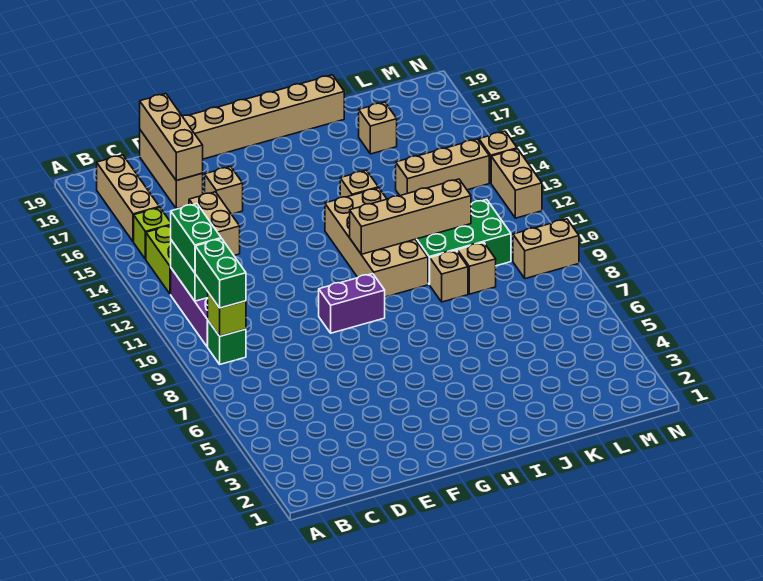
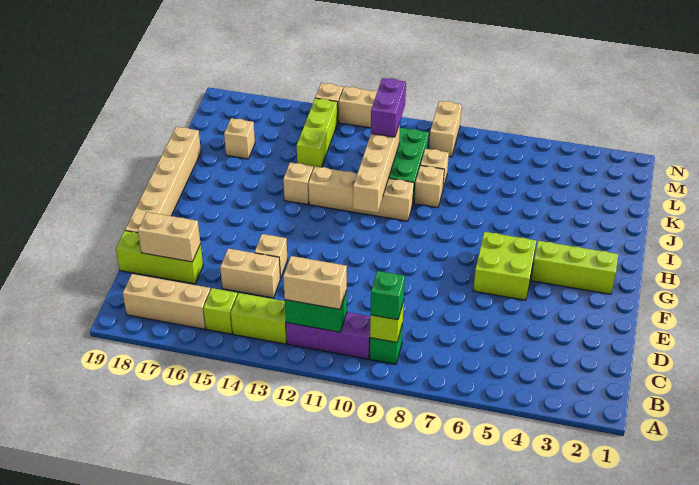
green 1x2 brick [195,239,246,308] -> green 1x1 brick [371,271,405,320]
green 1x2 brick [171,204,221,273] -> tan 1x2 brick [283,256,347,309]
tan 1x3 brick [140,130,203,209] -> lime 1x3 brick [116,231,203,284]
tan 1x3 brick [140,94,203,180] -> tan 1x2 brick [138,212,201,262]
tan 1x1 brick [205,167,243,214] -> tan 1x1 brick moved to [255,234,288,278]
none -> lime 2x2 brick [473,232,536,300]
purple 1x2 brick [319,274,385,333] -> purple 1x2 brick moved to [371,78,406,137]
none -> lime 1x3 brick [531,241,618,294]
tan 2x4 brick [325,188,428,297] -> tan 1x4 brick [308,167,414,221]
tan 1x3 brick [396,139,489,196] -> lime 1x3 brick [297,98,338,169]

